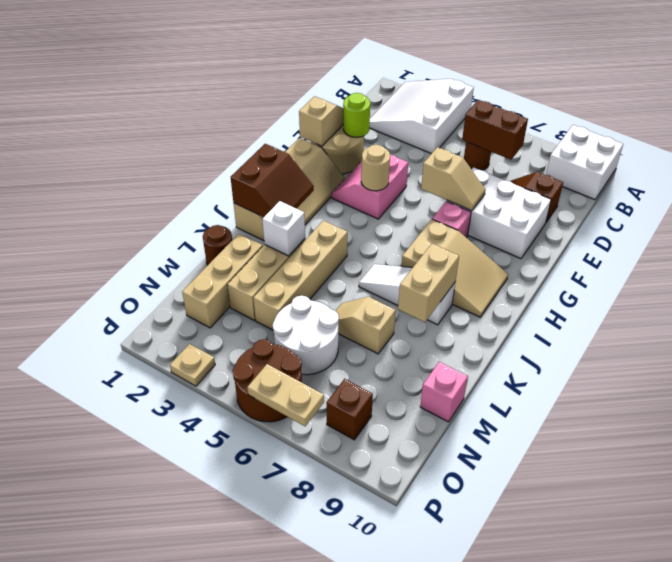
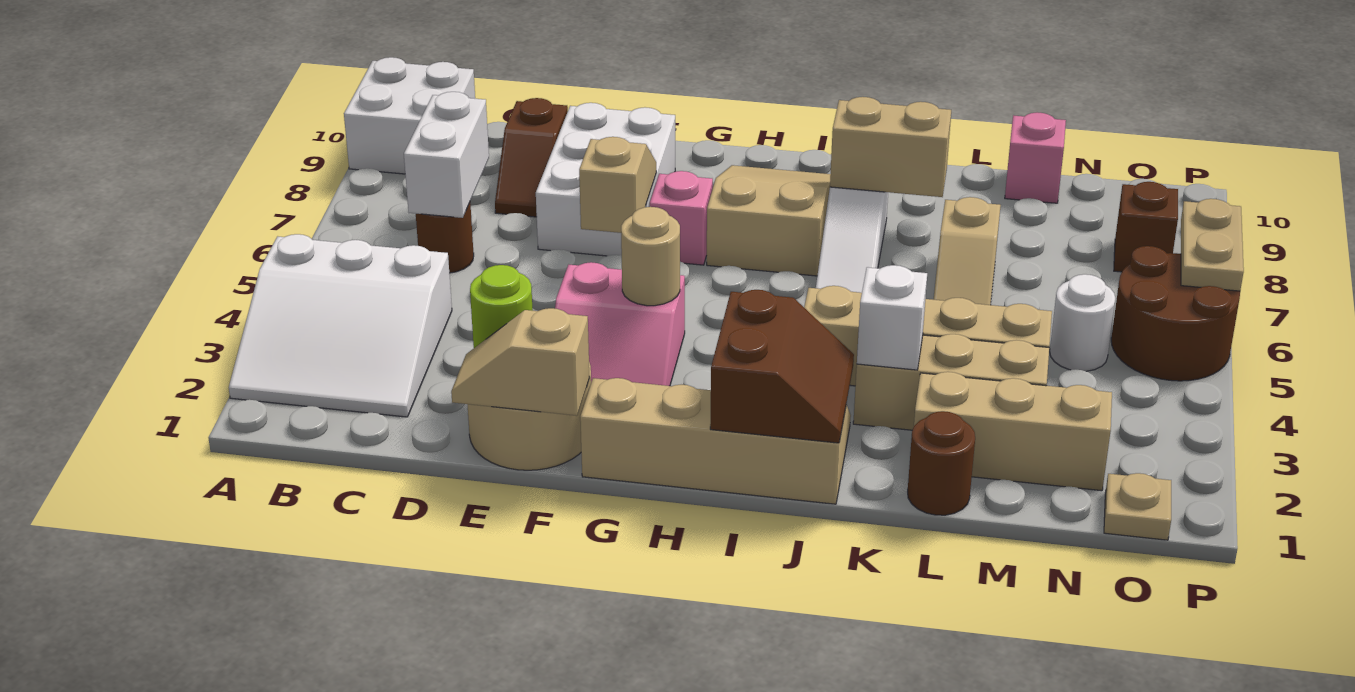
brown 1x2 brick [462,100,528,160] -> white 1x2 brick [404,92,489,218]
brown 2x2 slope [231,144,314,217] -> brown 2x2 slope turned to [710,290,854,443]
white 2x2 round brick [273,296,339,375] -> white 1x1 round brick [1050,274,1115,371]
tan 1x1 plate [170,344,215,386] -> tan 1x1 plate moved to [1104,473,1171,540]

